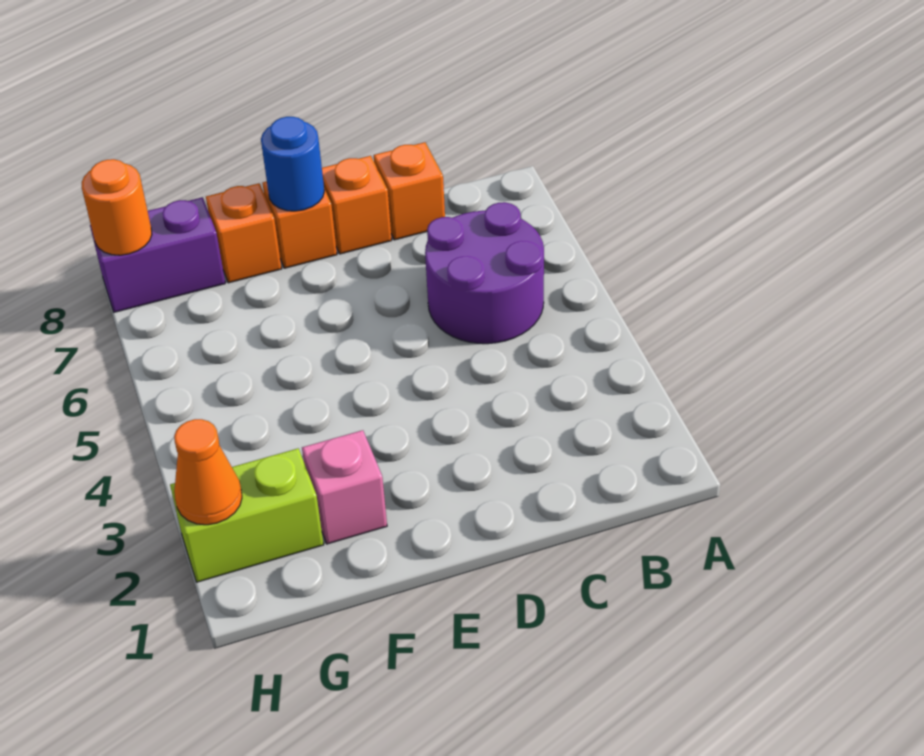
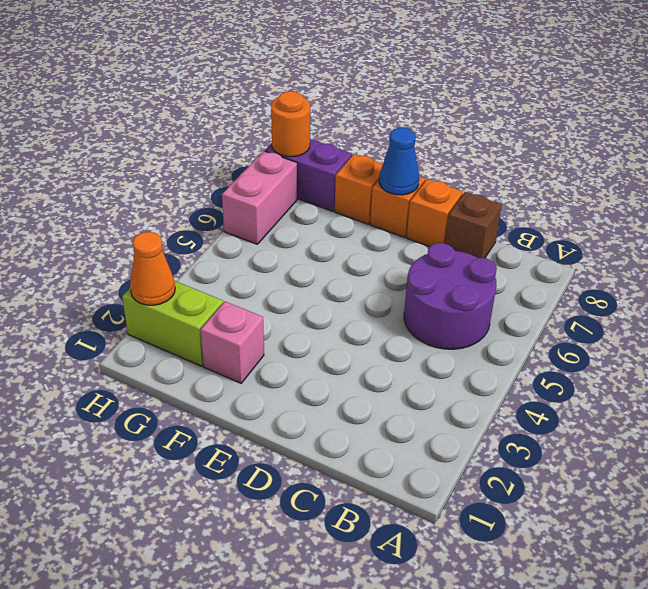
orange 1x1 brick [374,142,445,240] -> brown 1x1 brick [445,192,502,258]
blue 1x1 round brick [261,117,324,211] -> blue 1x1 cone [379,128,419,195]
none -> pink 1x2 brick [222,151,297,244]

